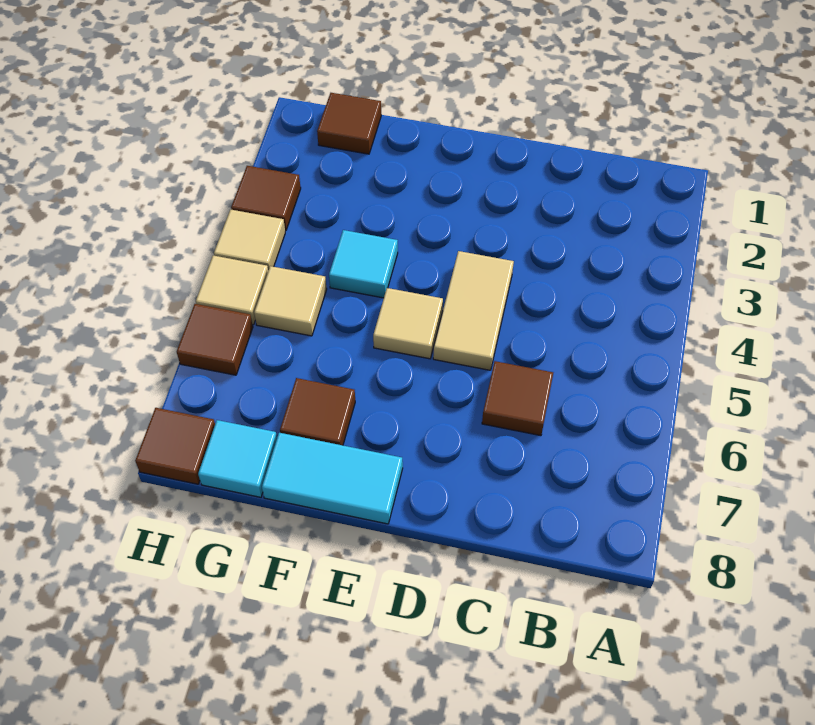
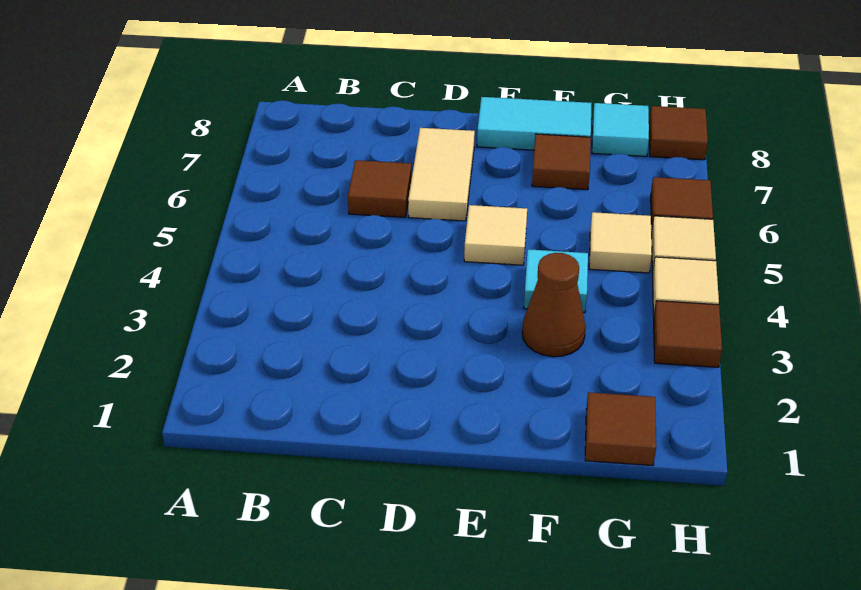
tan 1x2 tile [433,251,514,370] -> tan 1x2 tile moved to [408,128,475,221]
none -> brown 1x1 cone [522,253,586,357]

